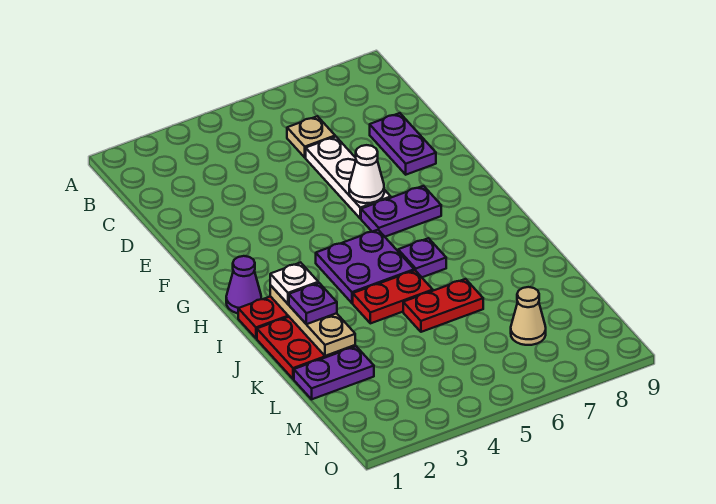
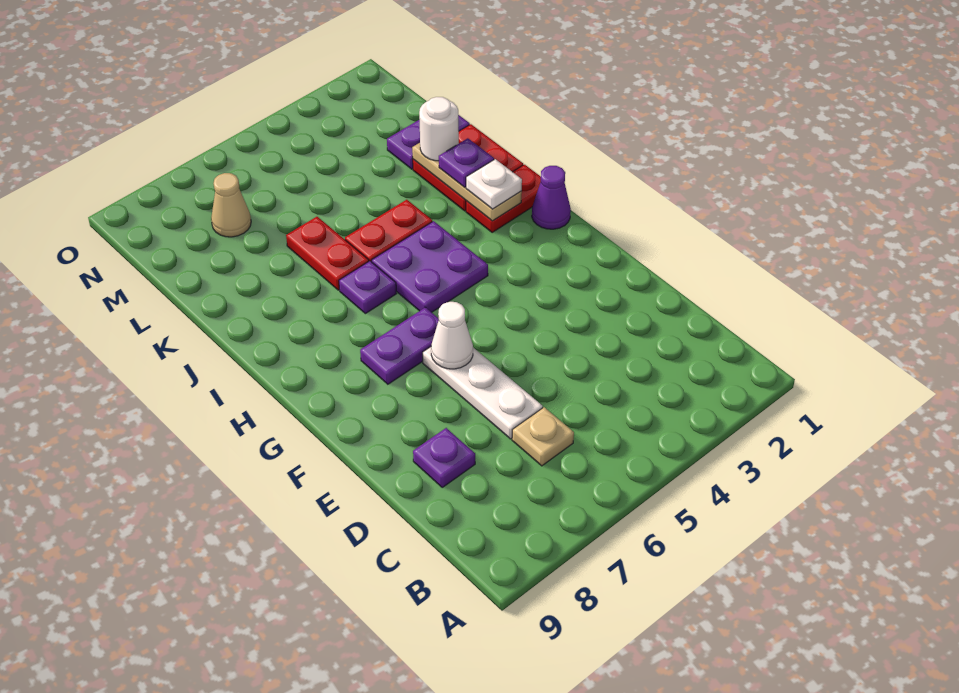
purple 1x2 plate [370,113,436,175] -> purple 1x1 plate [413,428,475,487]
none -> white 1x1 round brick [419,97,459,161]
red 1x2 plate [403,279,483,332] -> red 1x2 plate turned to [286,217,369,290]

